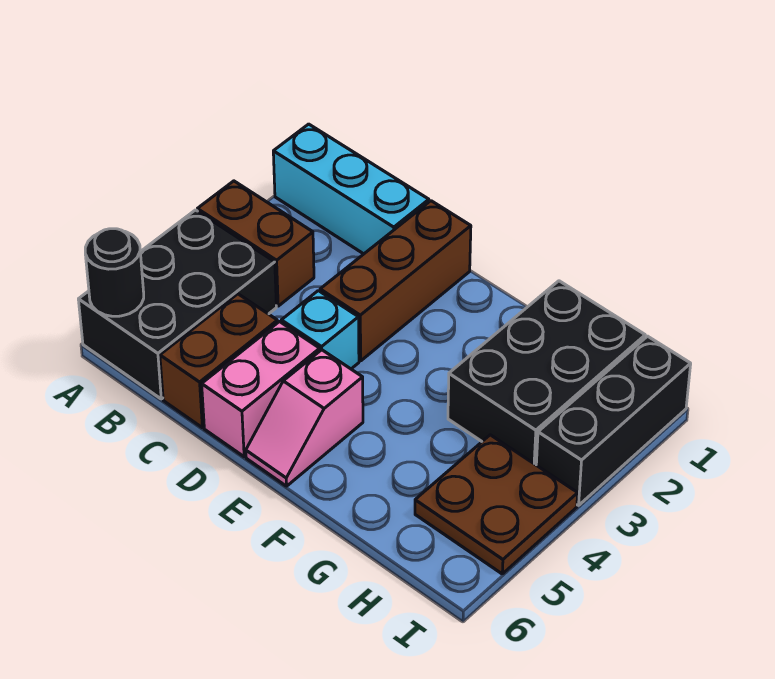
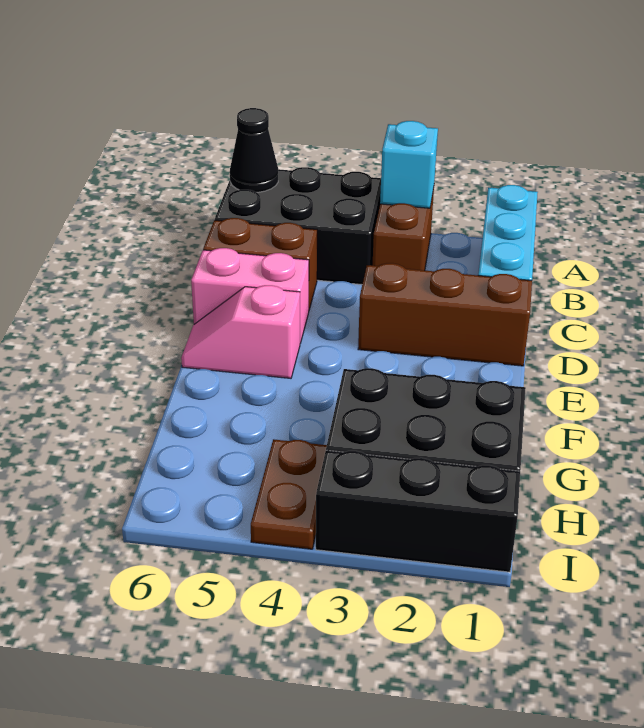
black 1x1 round brick [85,229,144,316] -> black 1x1 cone [230,108,278,192]
cyan 1x1 brick [281,291,359,369] -> cyan 1x1 brick moved to [380,121,438,208]
brown 2x2 plate [415,435,578,574] -> brown 1x2 plate [251,439,327,549]

